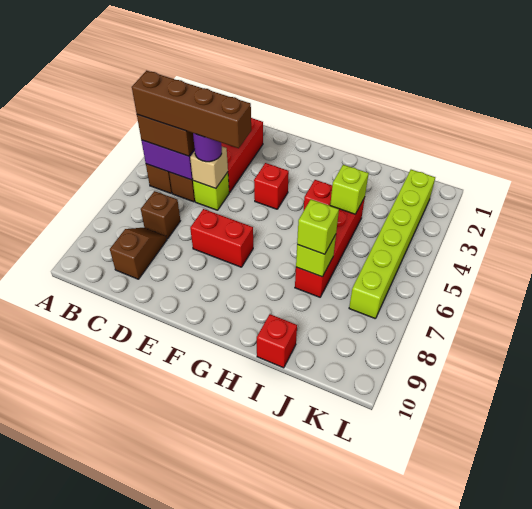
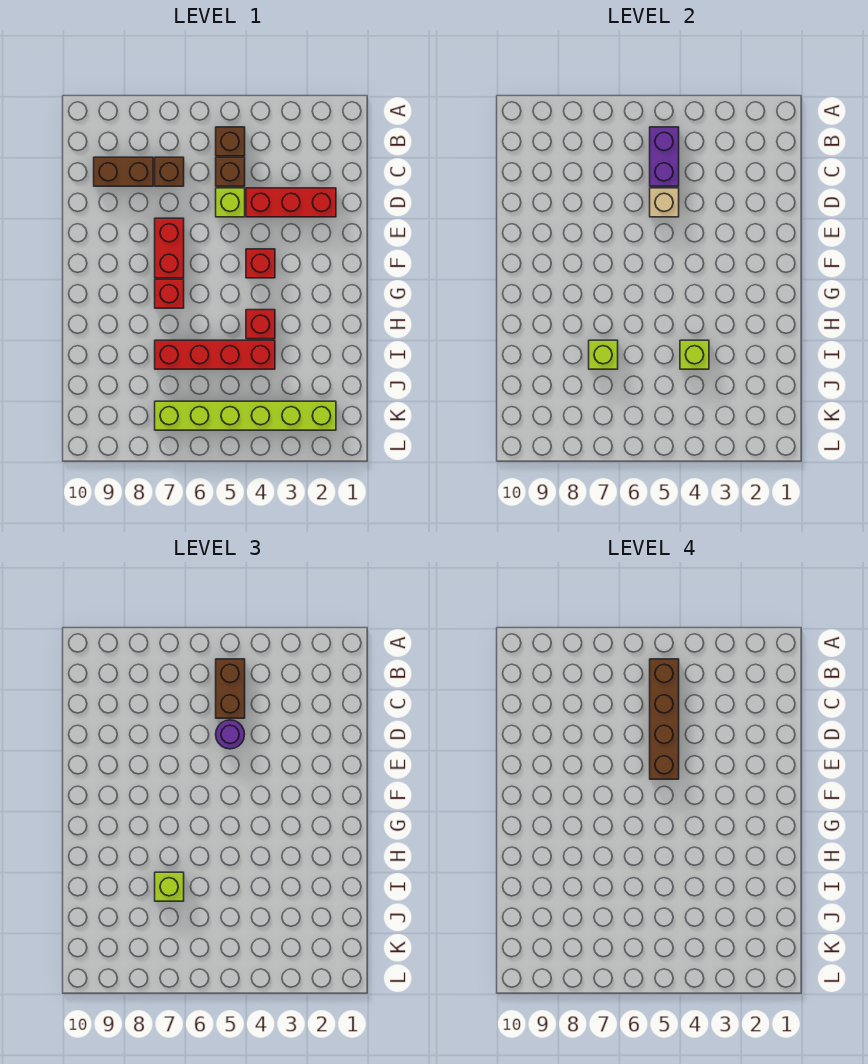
brown 1x2 slope [110,228,167,279] -> brown 1x2 brick [94,157,153,186]
red 1x1 brick [257,314,297,368] -> red 1x1 brick moved to [155,279,184,308]

